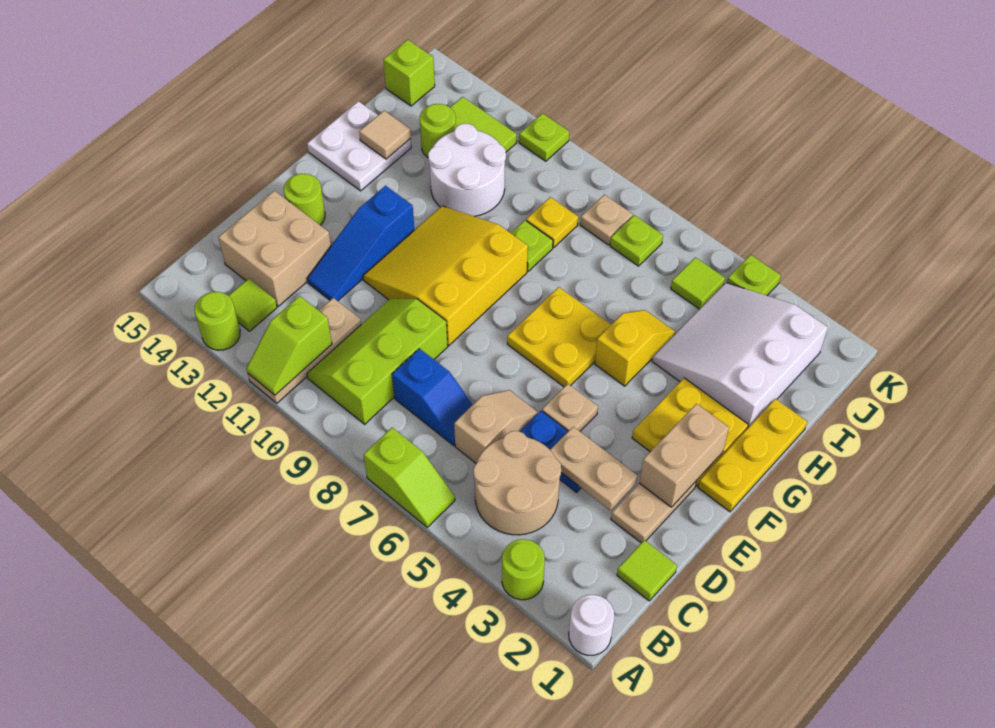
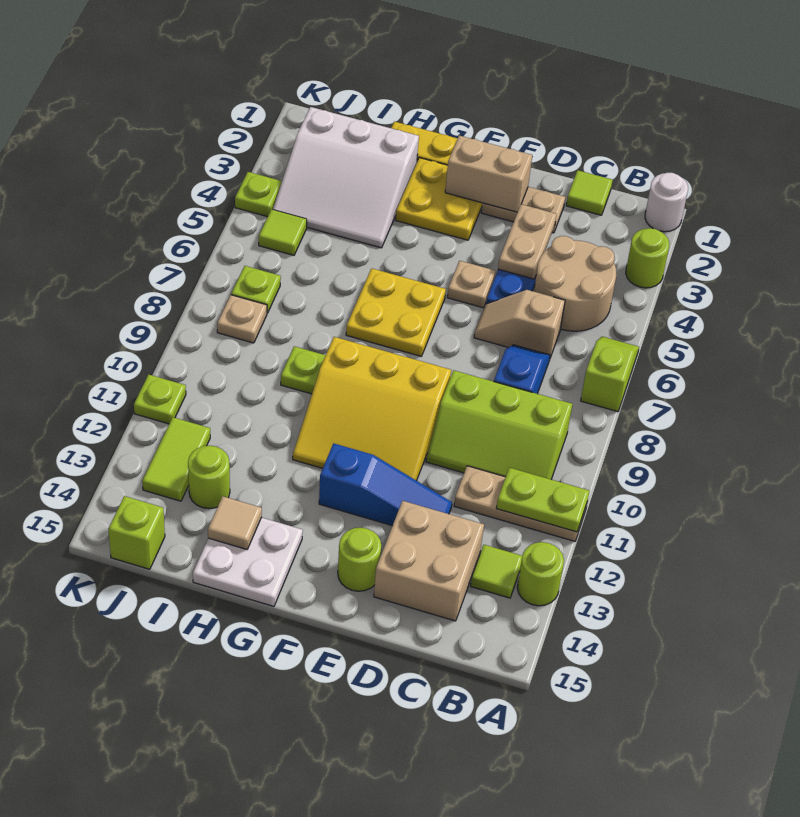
lime 1x2 slope [247,296,332,395] -> lime 1x2 plate [496,468,589,532]
yellow 1x2 slope [595,310,675,386] -> none
white 2x2 round brick [428,124,506,216] -> none
yellow 1x1 plate [526,197,578,248] -> none

